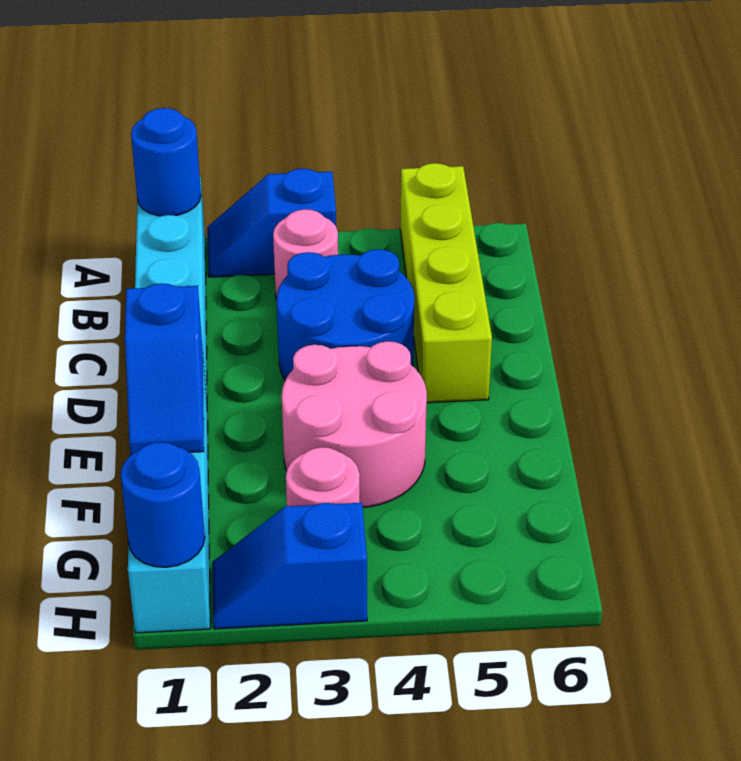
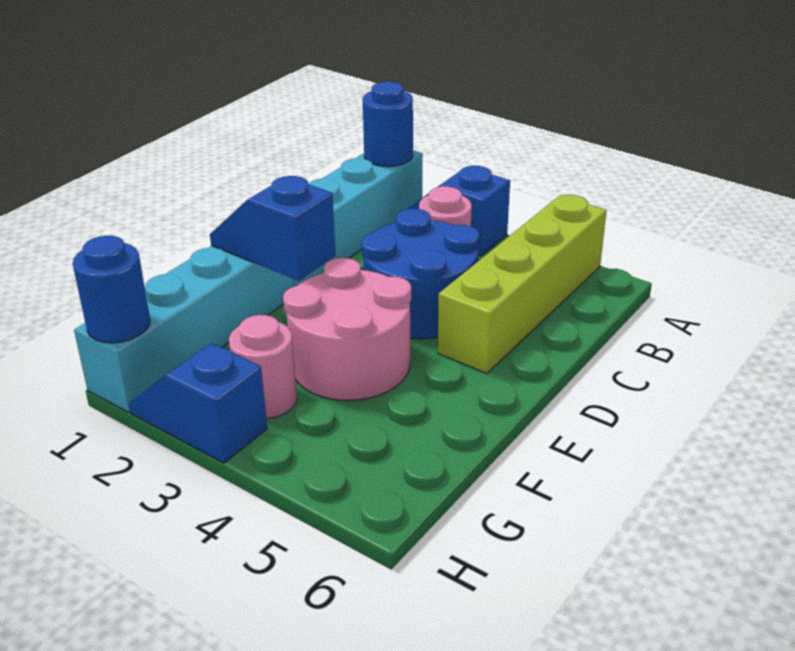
blue 1x2 slope [125,284,204,455] -> blue 1x2 slope turned to [210,176,336,281]

